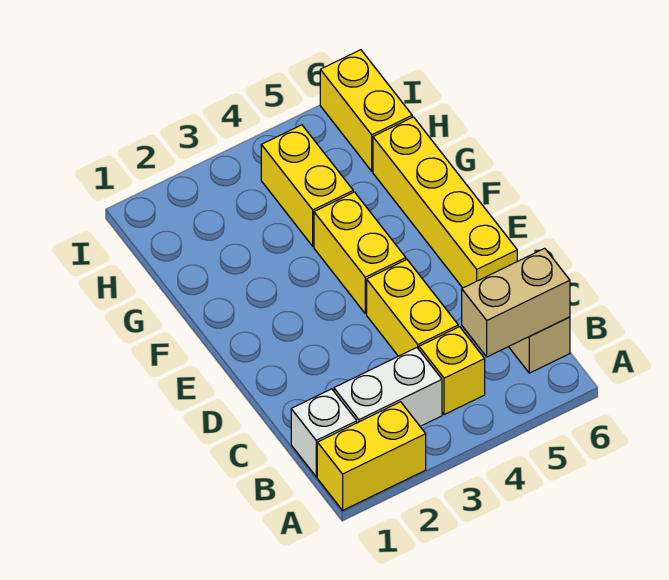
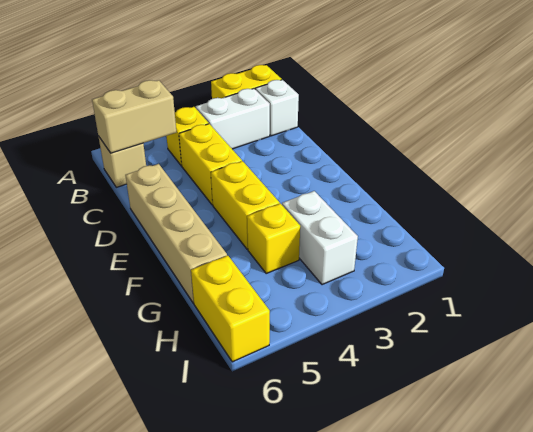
yellow 1x4 brick [373,117,517,288] -> tan 1x4 brick [125,164,227,303]
none -> white 1x2 brick [282,191,358,285]
yellow 1x2 brick [261,125,353,246] -> yellow 1x1 brick [247,203,300,273]

